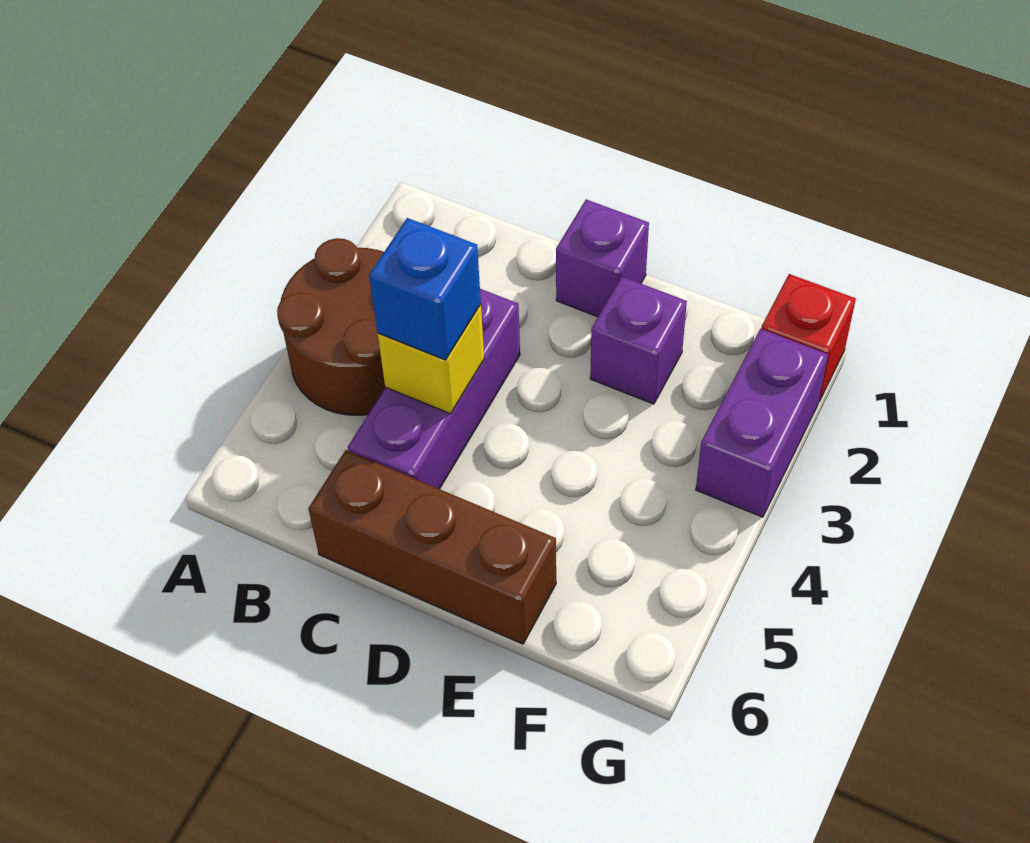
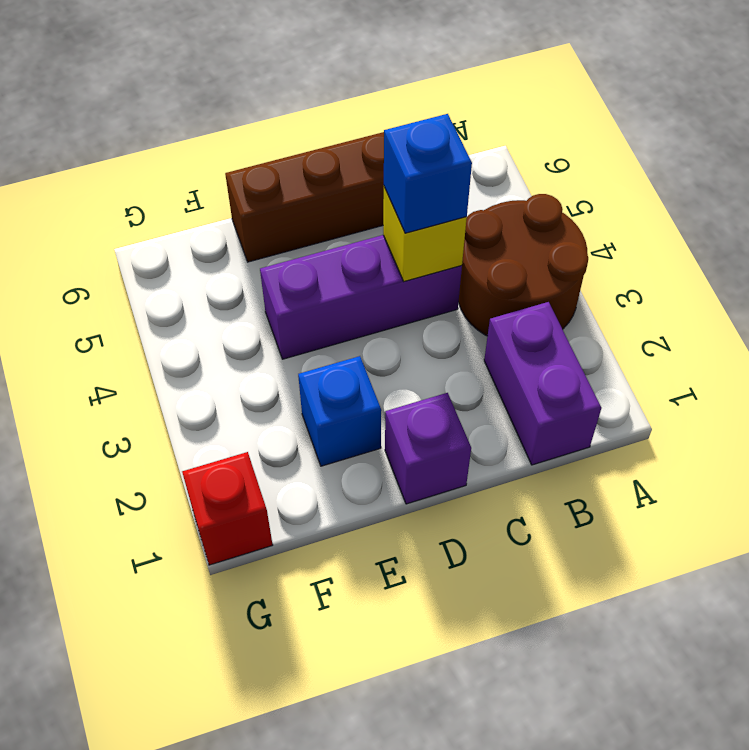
purple 1x3 brick [348,289,520,489] -> purple 1x3 brick turned to [260,235,462,359]
purple 1x1 brick [590,277,687,404] -> blue 1x1 brick [298,356,381,466]
purple 1x2 brick [696,329,828,517] -> purple 1x2 brick moved to [484,302,601,465]

